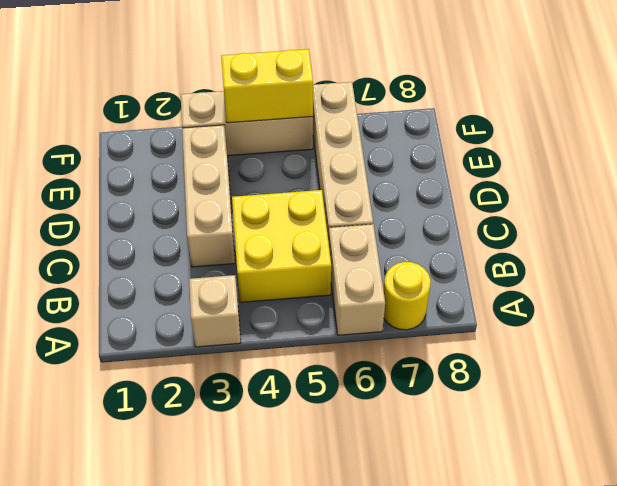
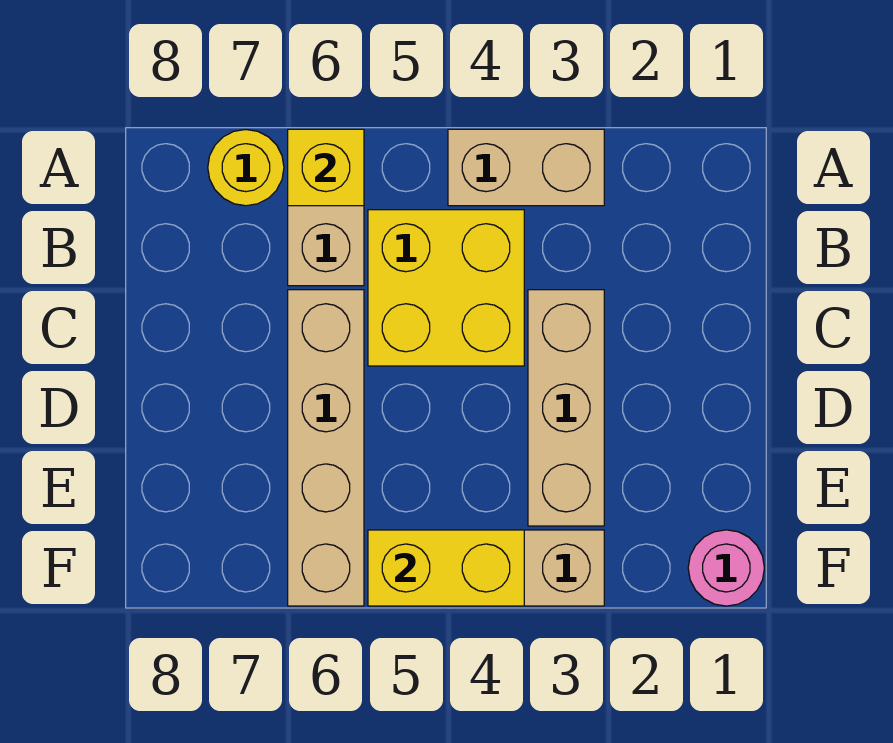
tan 1x1 brick [189,275,241,347] -> tan 1x2 brick [448,129,604,206]
none -> yellow 1x1 brick [288,129,364,206]
none -> pink 1x1 round brick [688,530,764,606]

